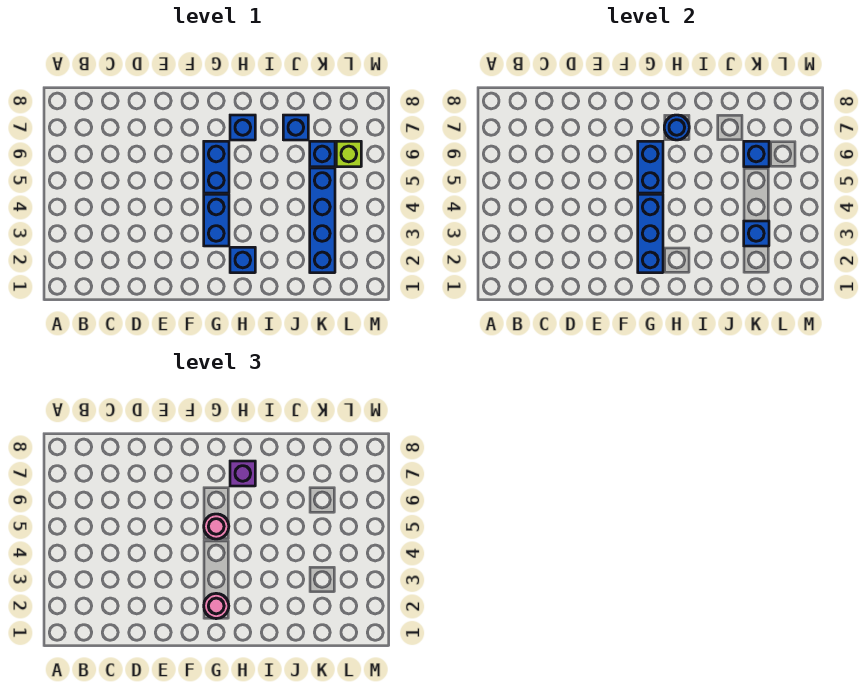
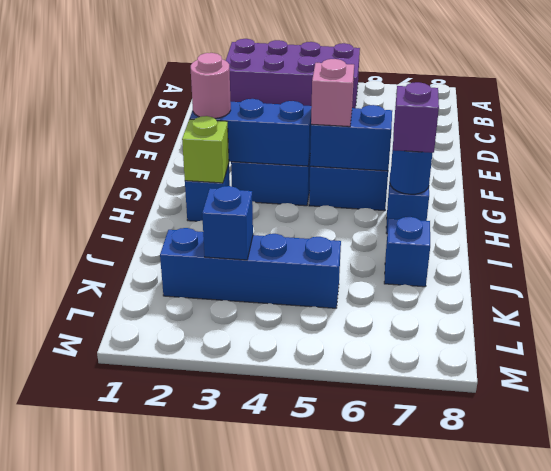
none -> purple 2x4 brick [226,39,360,108]
pink 1x1 round brick [204,514,229,539] -> pink 1x1 brick [311,59,354,127]
blue 1x1 brick [310,141,335,167] -> none
blue 1x1 brick [744,141,769,167] -> none
lime 1x1 brick [336,141,361,167] -> lime 1x1 brick moved to [182,116,229,183]

